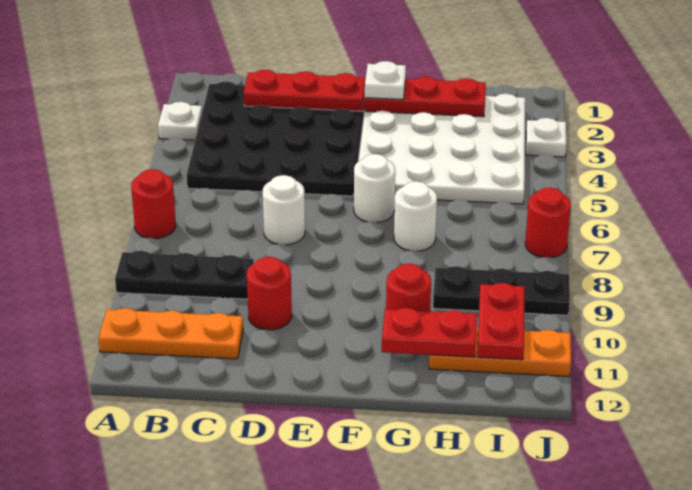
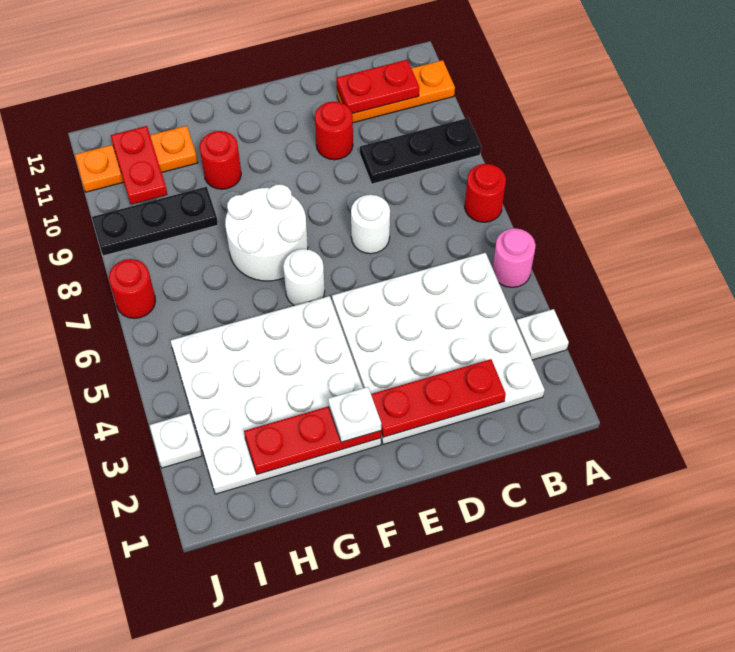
none -> pink 1x1 round brick [493,228,536,288]
black 4x4 plate [187,81,365,196] -> white 4x4 plate [332,253,545,444]
white 1x1 round brick [394,181,437,251] -> white 2x2 round brick [225,185,308,281]
red 1x2 plate [382,308,477,357] -> red 1x2 plate moved to [336,60,419,114]

